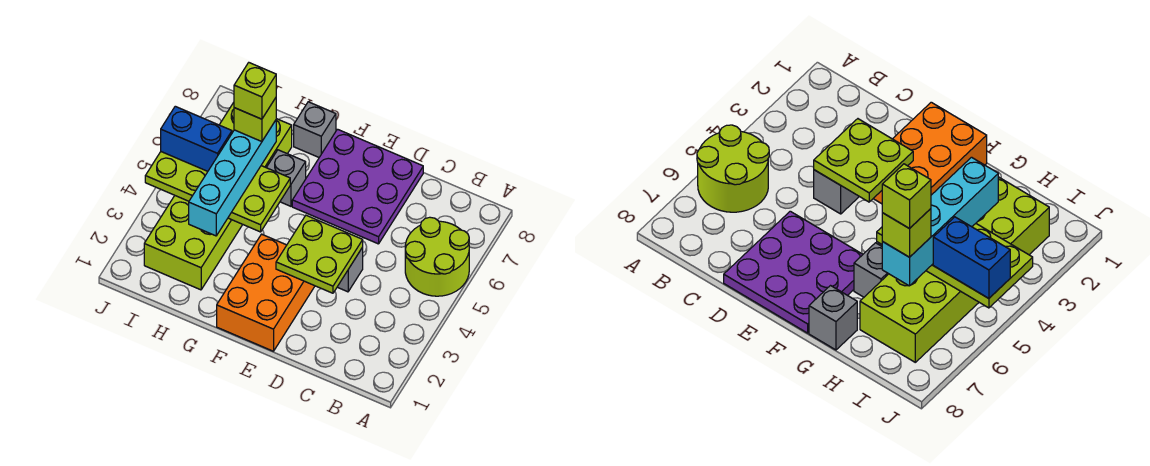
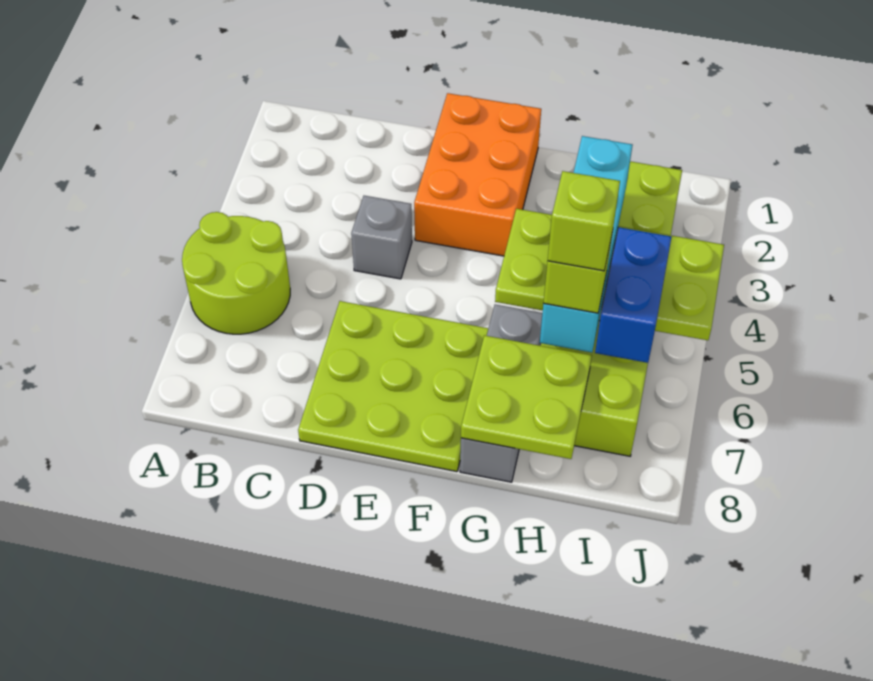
lime 2x2 plate [276,215,363,293] -> lime 2x2 plate moved to [461,335,592,459]
purple 3x3 plate [292,129,423,244] -> lime 3x3 plate [298,301,488,472]
blue 1x2 brick [161,106,232,171] -> blue 1x2 brick turned to [595,227,671,363]

